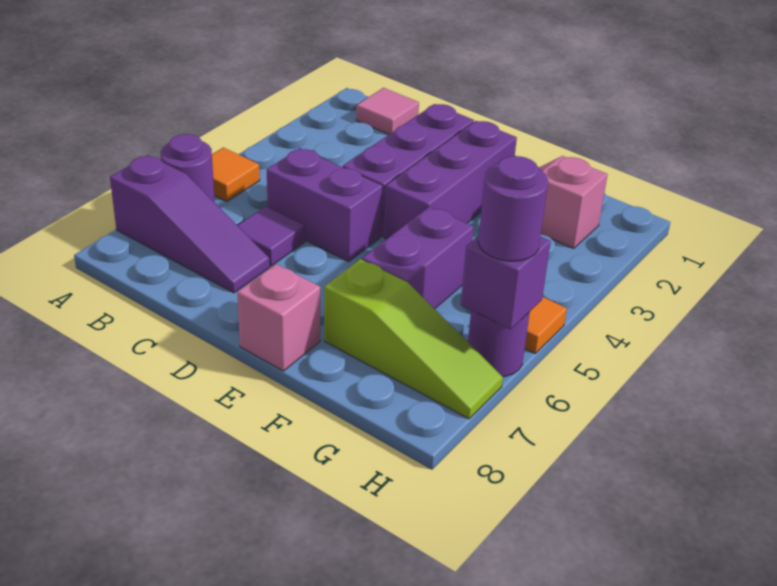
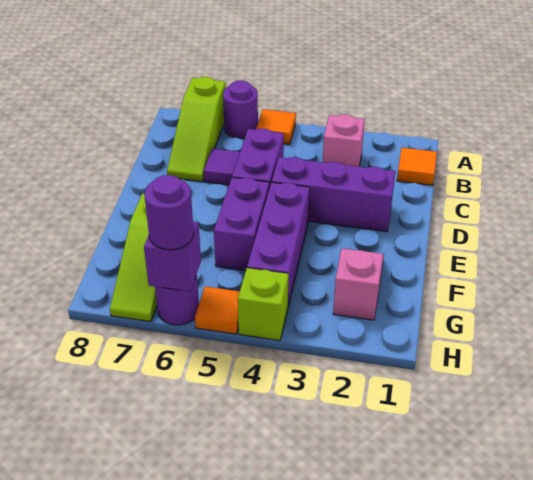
purple 1x3 slope [110,155,270,293] -> lime 1x3 slope [167,77,226,182]
pink 1x1 tile [356,88,419,134] -> orange 1x1 tile [397,148,437,185]
purple 1x3 brick [384,121,517,239] -> purple 1x3 brick turned to [247,182,310,306]
pink 1x1 brick [237,264,320,371] -> pink 1x1 brick moved to [323,114,365,167]
purple 1x2 brick [362,207,474,309] -> purple 1x2 brick turned to [214,177,269,271]
none -> lime 1x1 brick [238,268,289,340]

